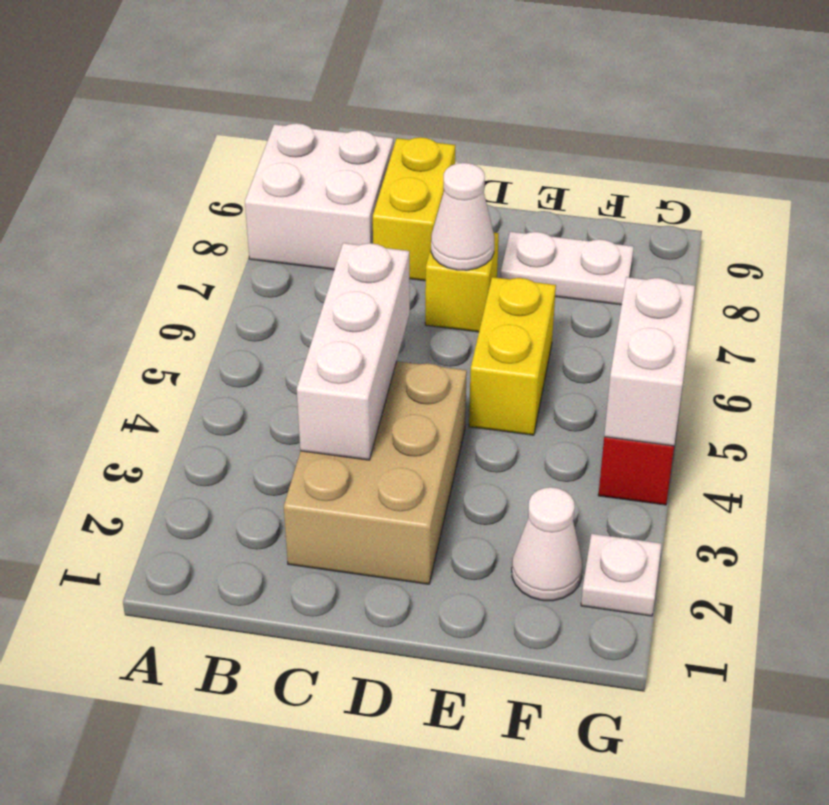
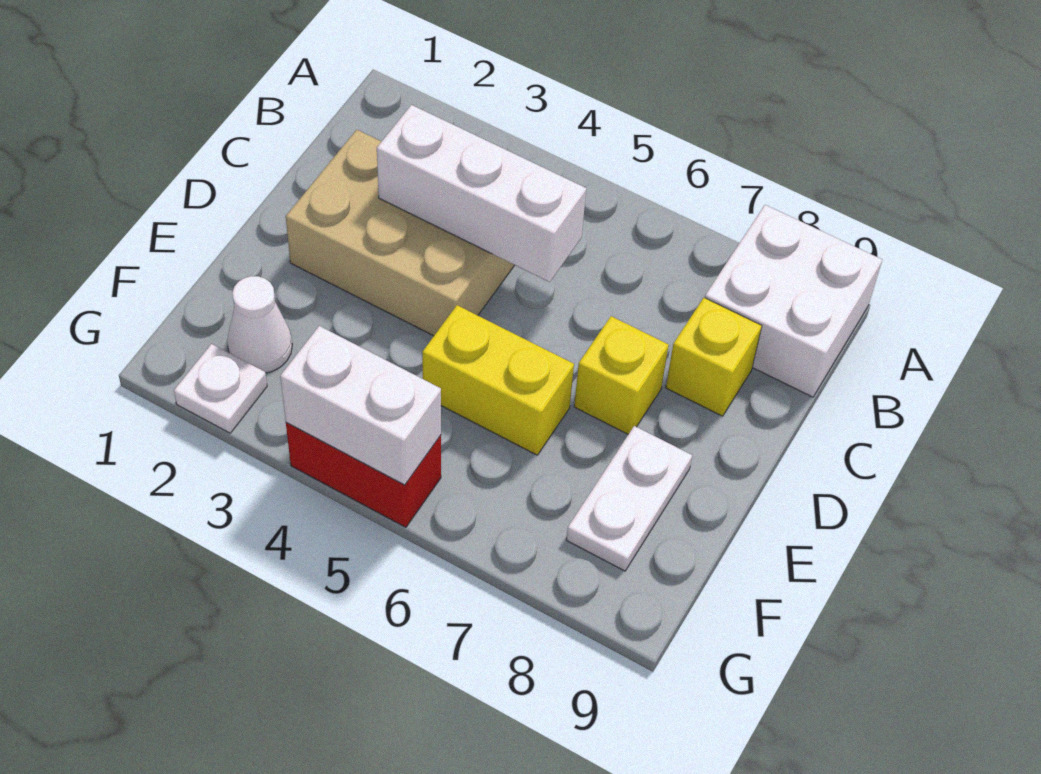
yellow 1x2 brick [373,137,455,281] -> yellow 1x1 brick [666,298,762,416]
white 1x1 cone [431,163,494,270] -> none

